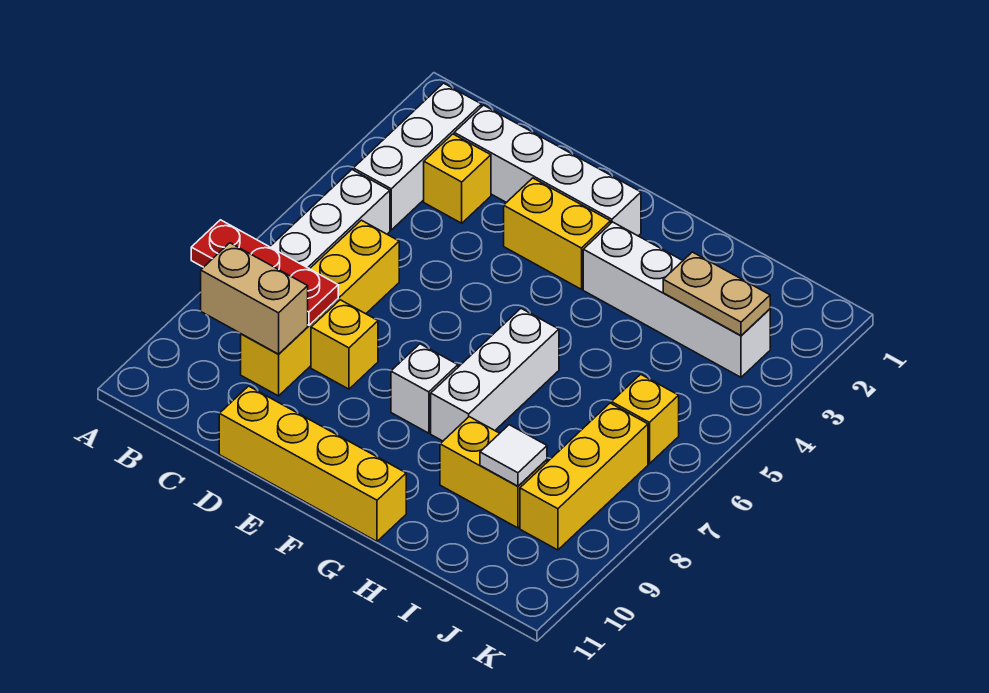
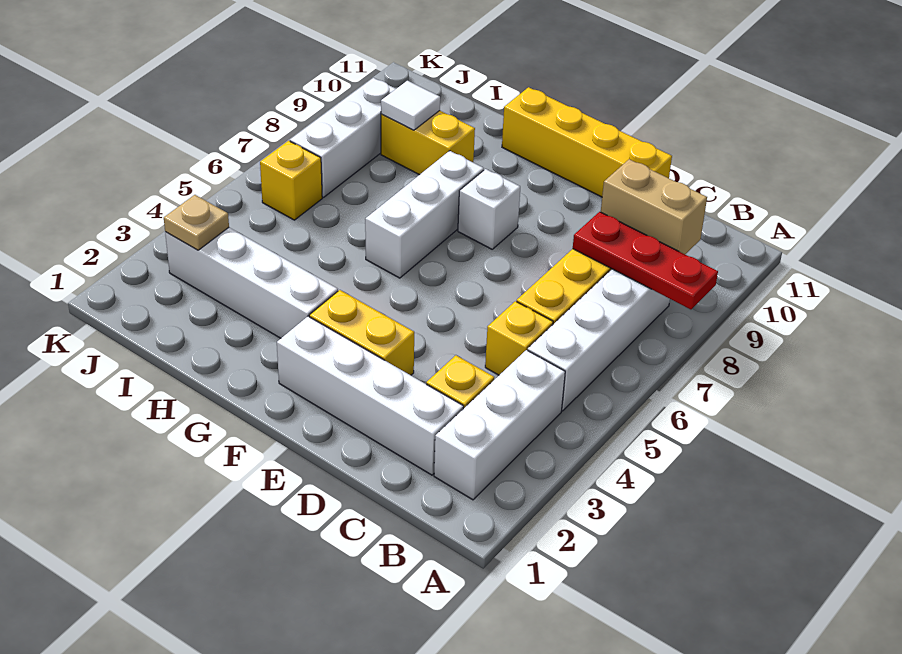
yellow 1x1 brick [311,300,378,389] -> yellow 1x1 brick moved to [485,301,553,375]
tan 1x2 plate [663,252,770,335] -> tan 1x1 plate [164,195,229,250]
yellow 1x3 brick [520,403,648,550] -> white 1x3 brick [290,78,395,197]

